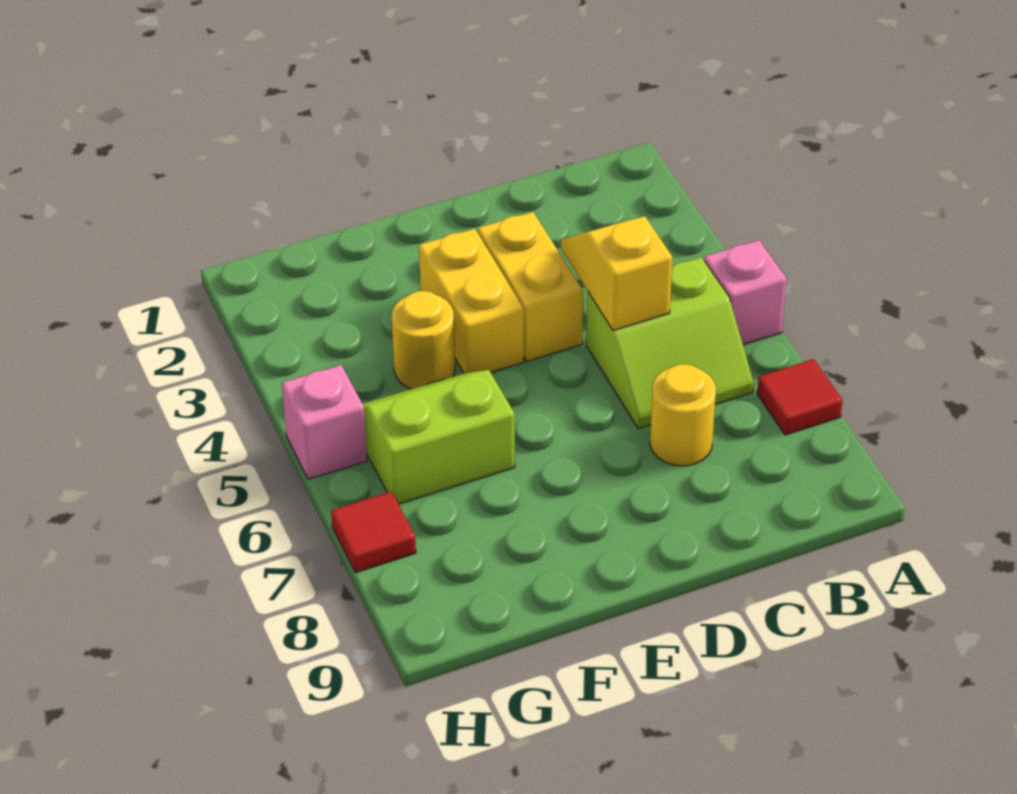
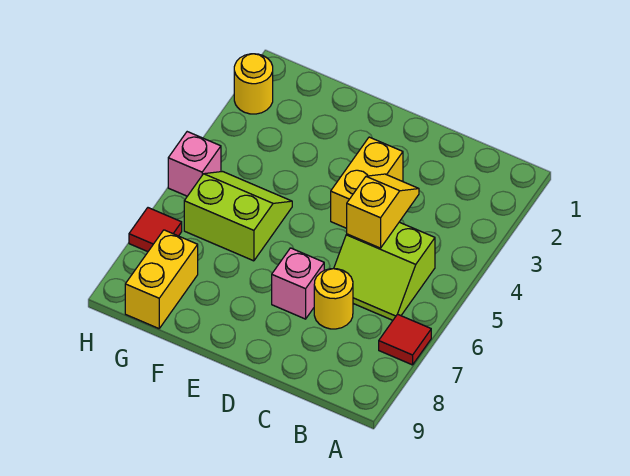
pink 1x1 brick [704,240,787,345] -> pink 1x1 brick moved to [272,248,324,319]
yellow 1x2 brick [419,229,524,373] -> yellow 1x2 brick moved to [125,230,198,329]
yellow 1x1 round brick [392,291,455,389] -> yellow 1x1 round brick moved to [234,54,273,114]

